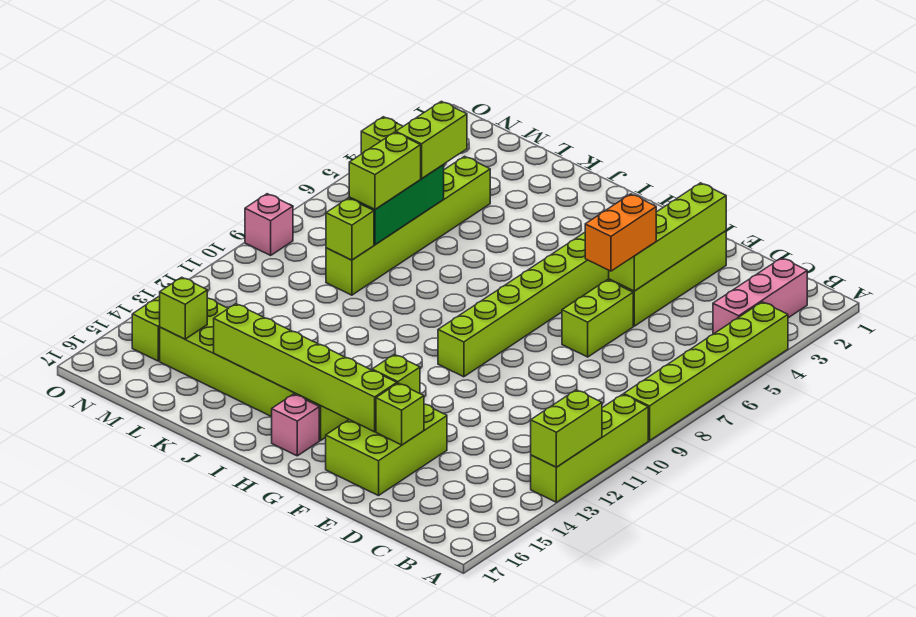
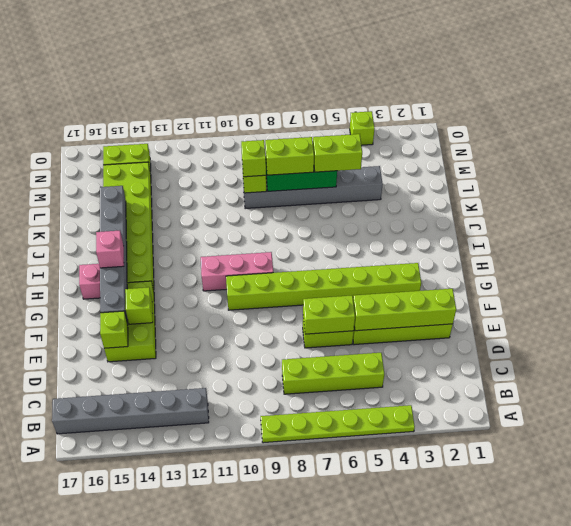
lime 1x6 brick [624,302,788,441] -> lime 1x6 plate [261,405,415,443]
lime 1x4 brick [531,394,648,502] -> lime 1x4 brick moved to [282,353,384,394]
lime 1x2 brick [531,390,602,467] -> lime 1x2 brick moved to [303,296,355,334]
pink 1x3 brick [713,258,807,334] -> pink 1x3 brick moved to [201,252,273,291]
none -> grey 1x6 brick [52,388,209,434]
orange 1x2 brick [585,194,656,271] -> none
lime 2x3 brick [326,404,447,496] -> lime 2x3 brick turned to [104,281,156,362]
lime 1x6 brick [214,304,397,432] -> grey 1x6 brick [100,186,128,323]
lime 1x6 brick [326,156,490,295] -> grey 1x6 brick [243,166,383,209]
lime 1x1 brick [160,277,207,339] -> lime 1x1 brick moved to [241,140,266,177]
pink 1x1 brick [245,194,293,255] -> pink 1x1 brick moved to [96,231,124,268]

